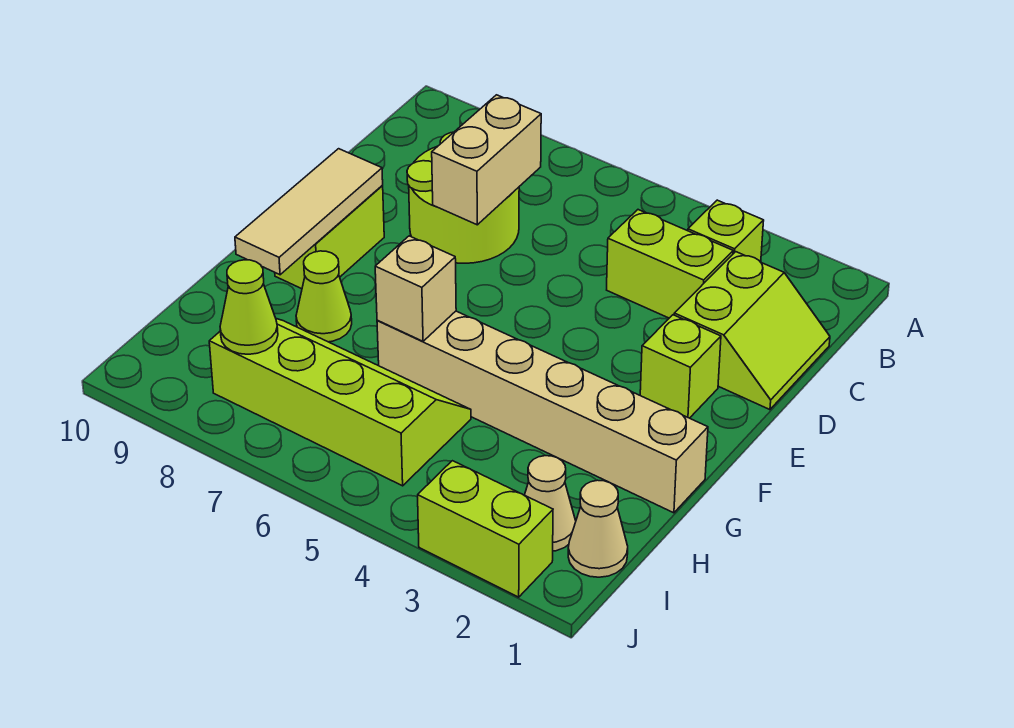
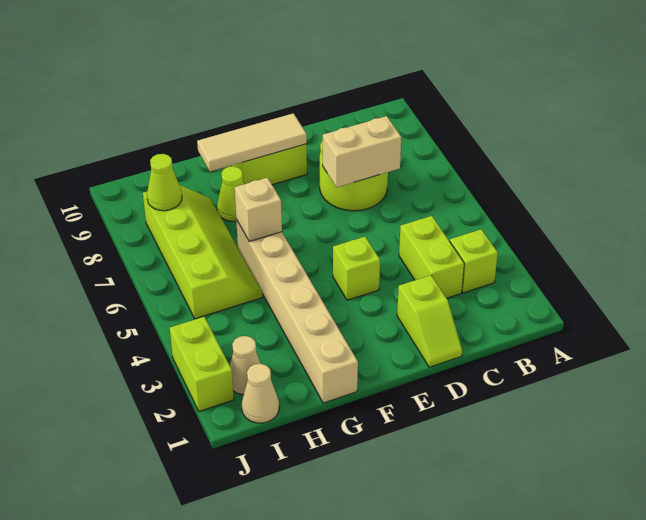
lime 2x2 slope [674,252,830,410] -> lime 1x2 slope [397,275,462,367]
lime 1x1 brick [640,315,721,418] -> lime 1x1 brick moved to [333,237,380,300]

